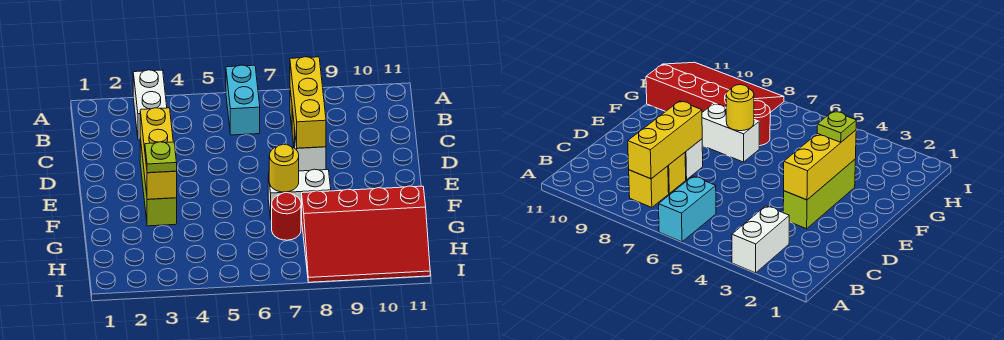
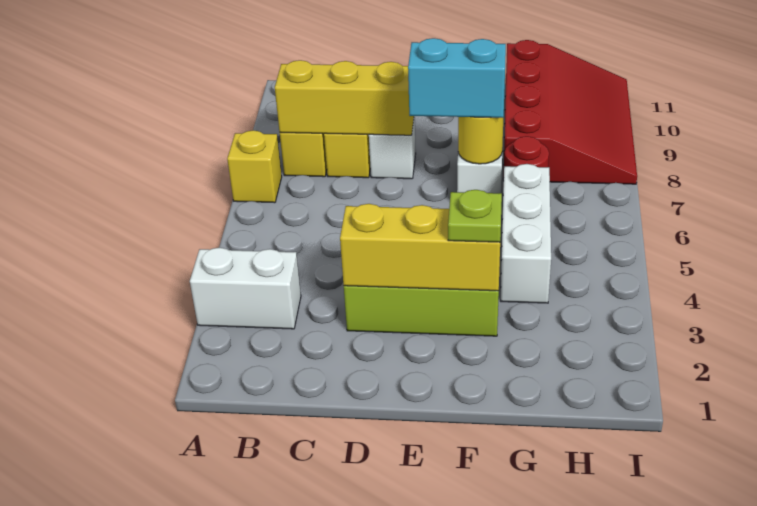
cyan 1x2 brick [226,65,260,135] -> cyan 1x2 brick moved to [408,38,506,118]
none -> yellow 1x1 brick [227,130,282,203]
none -> white 1x3 brick [501,164,551,303]

